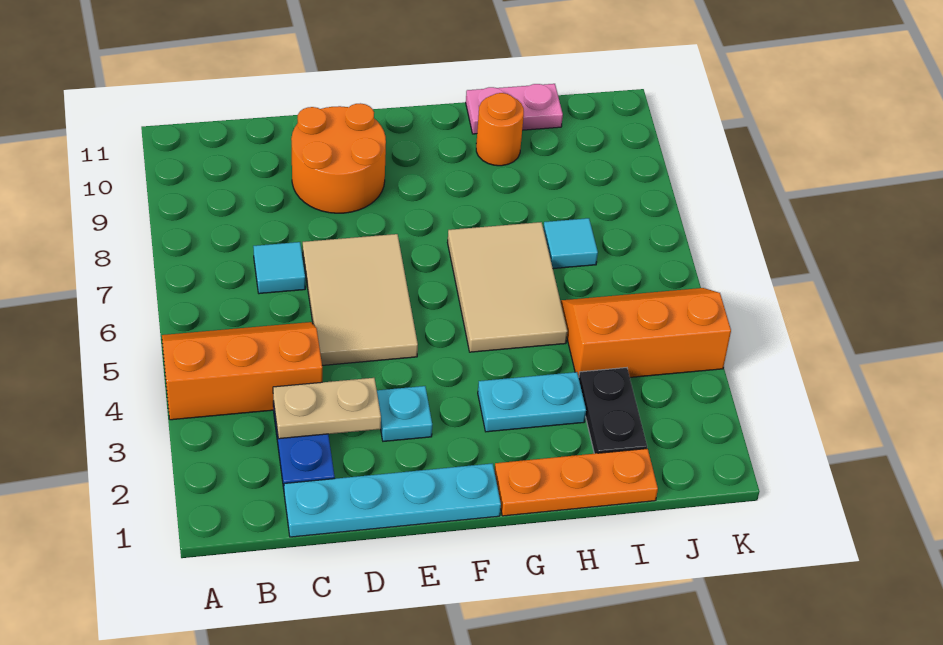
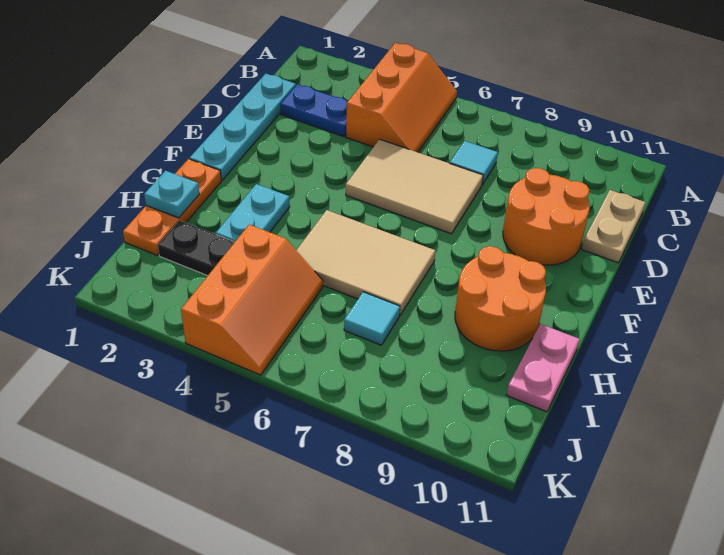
tan 1x2 plate [273,378,381,439] -> tan 1x2 plate moved to [582,190,645,263]
cyan 1x1 plate [377,386,432,441] -> cyan 1x1 plate moved to [144,171,199,218]
orange 1x1 round brick [476,93,524,166] -> orange 2x2 round brick [455,246,546,351]

